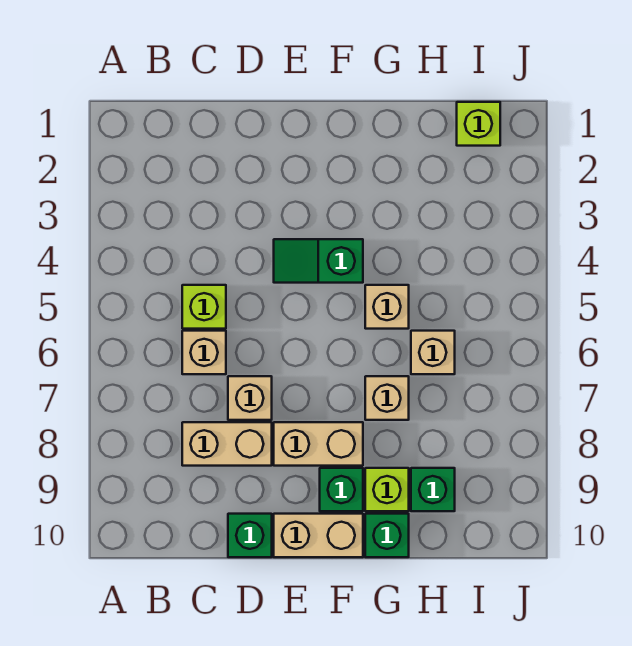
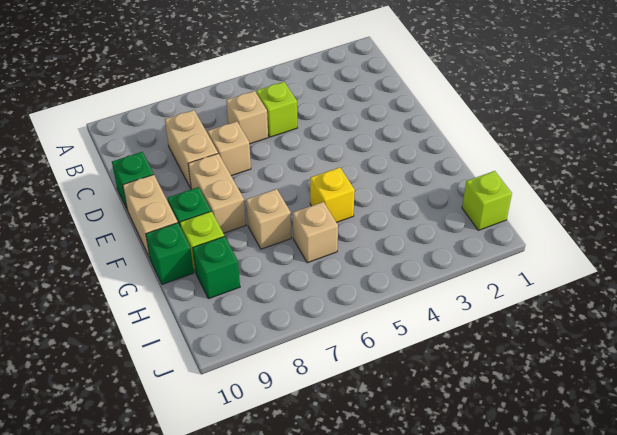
green 1x2 slope [274,239,363,283] -> none
tan 1x1 brick [365,285,409,329] -> yellow 1x1 brick [310,167,355,222]

